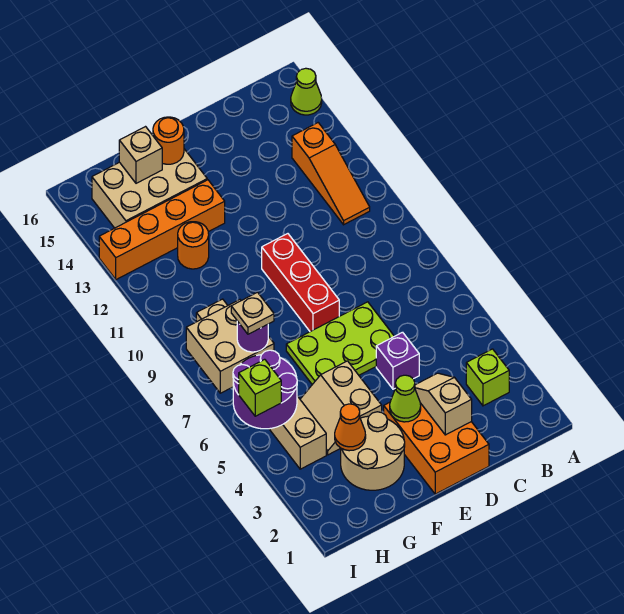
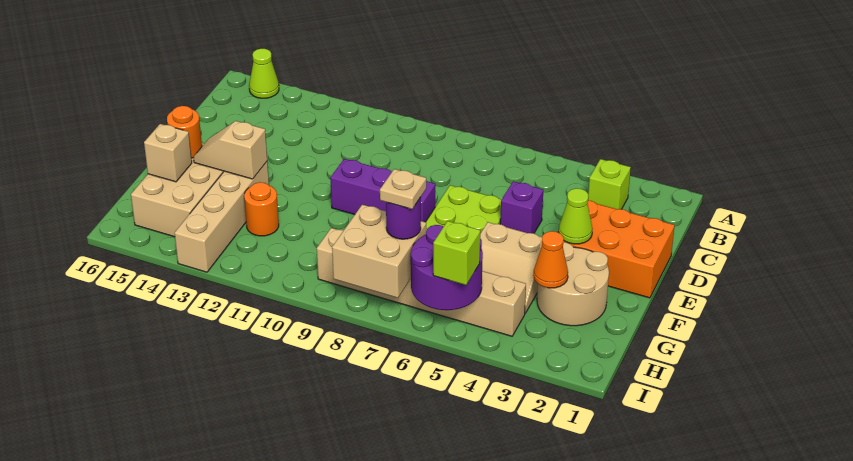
orange 1x3 slope [292,123,370,225] -> none
tan 1x2 slope [415,373,472,435] -> tan 1x2 slope moved to [193,121,267,179]
red 1x3 brick [262,234,339,332] -> purple 1x3 brick [330,159,435,222]
orange 1x4 brick [99,180,225,280] -> tan 1x4 brick [175,162,269,272]

